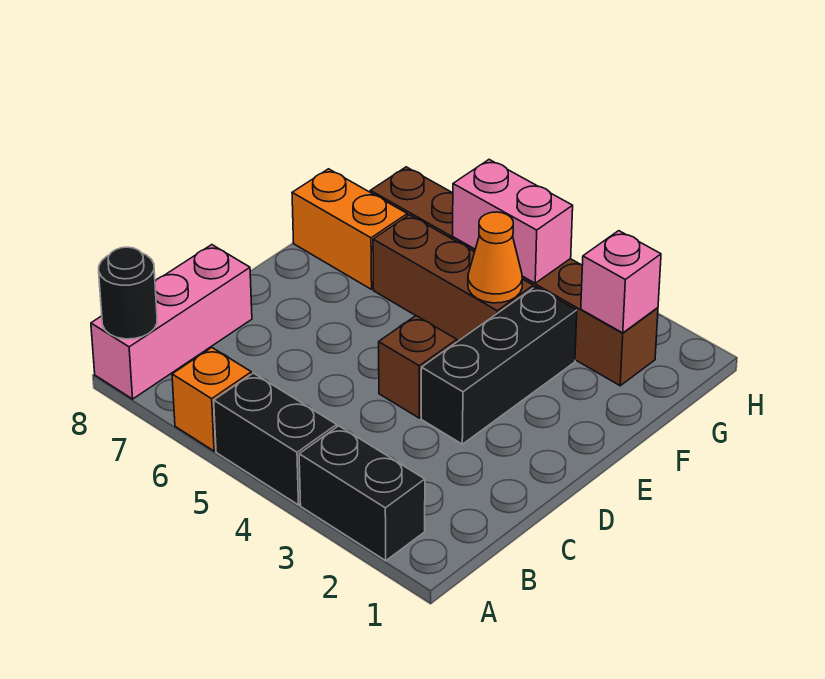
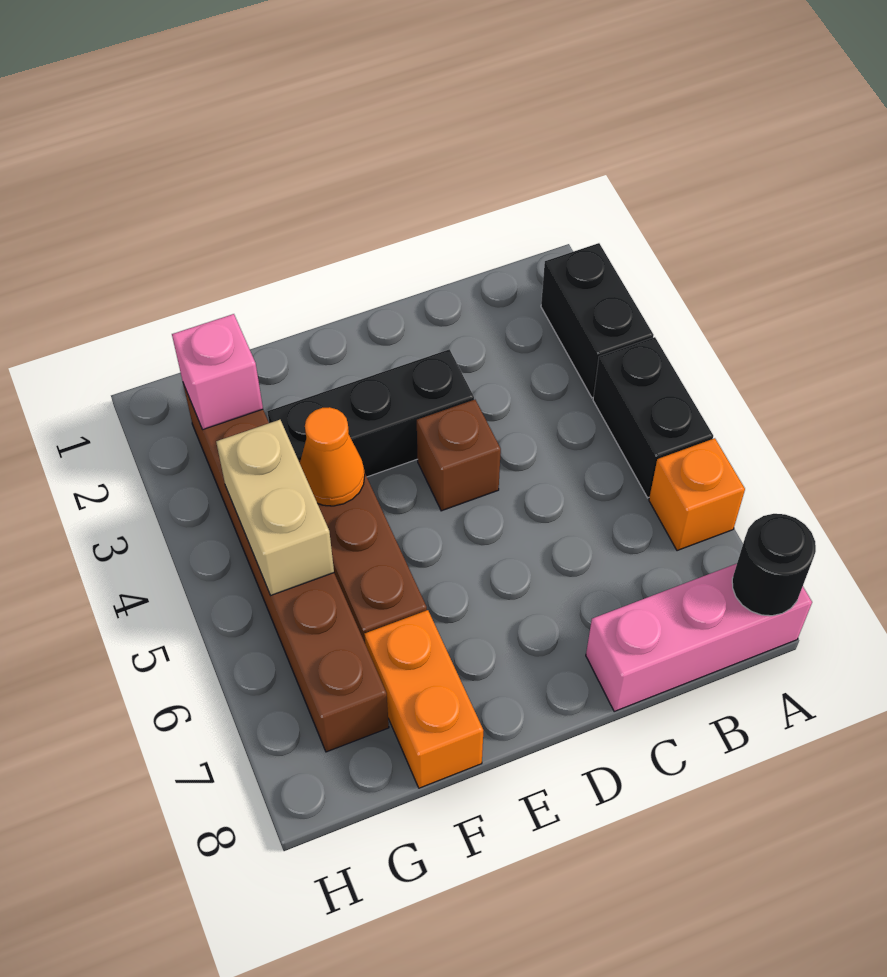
pink 1x2 brick [453,160,573,283] -> tan 1x2 brick [216,420,334,596]

